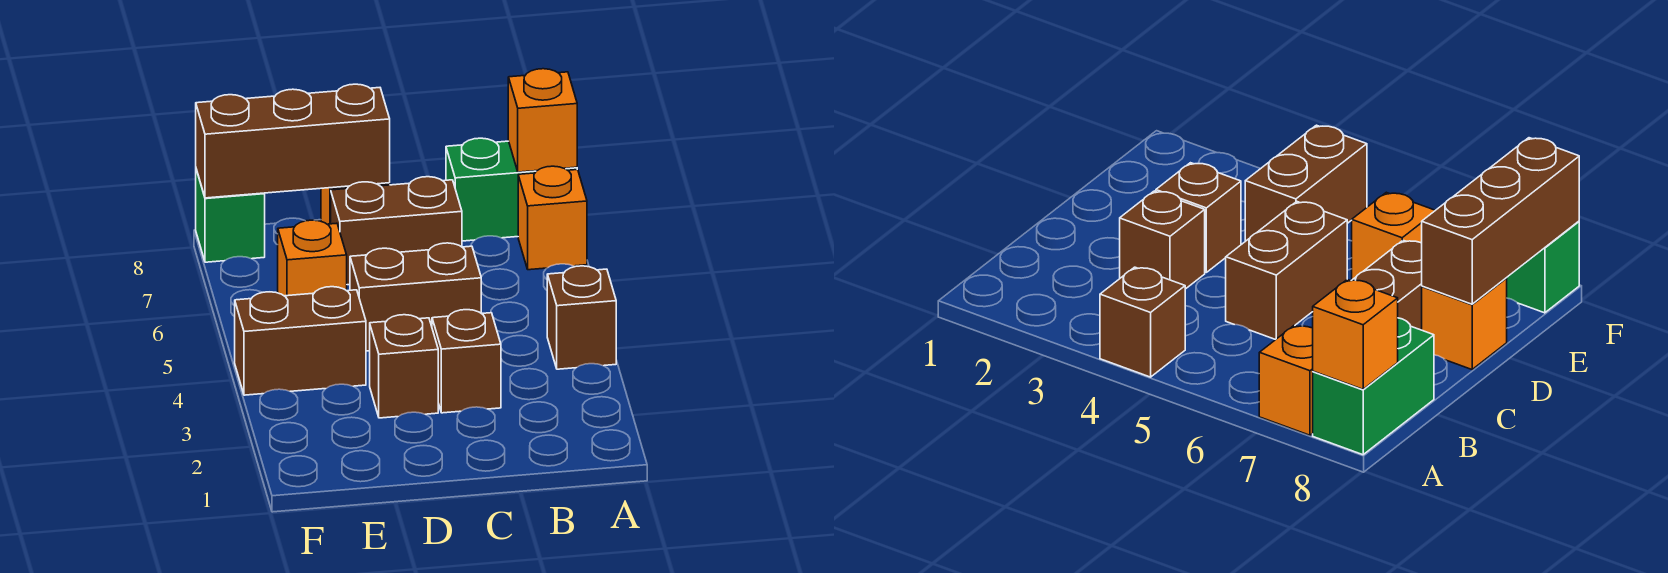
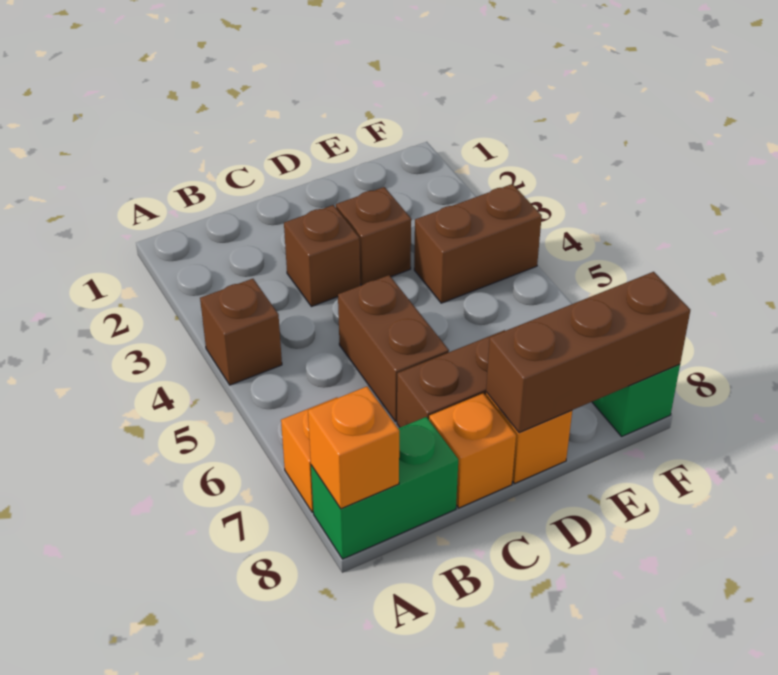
brown 1x2 brick [350,243,481,351] -> brown 1x2 brick turned to [338,275,449,421]
orange 1x1 brick [278,220,347,296] -> orange 1x1 brick moved to [429,394,516,508]

